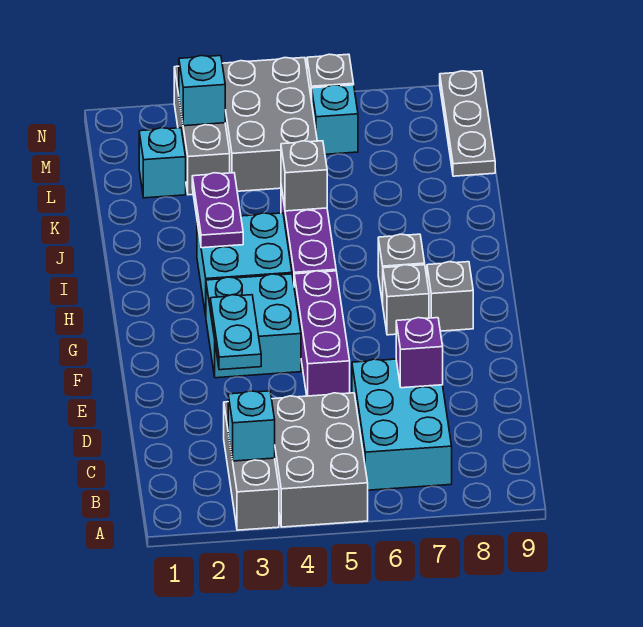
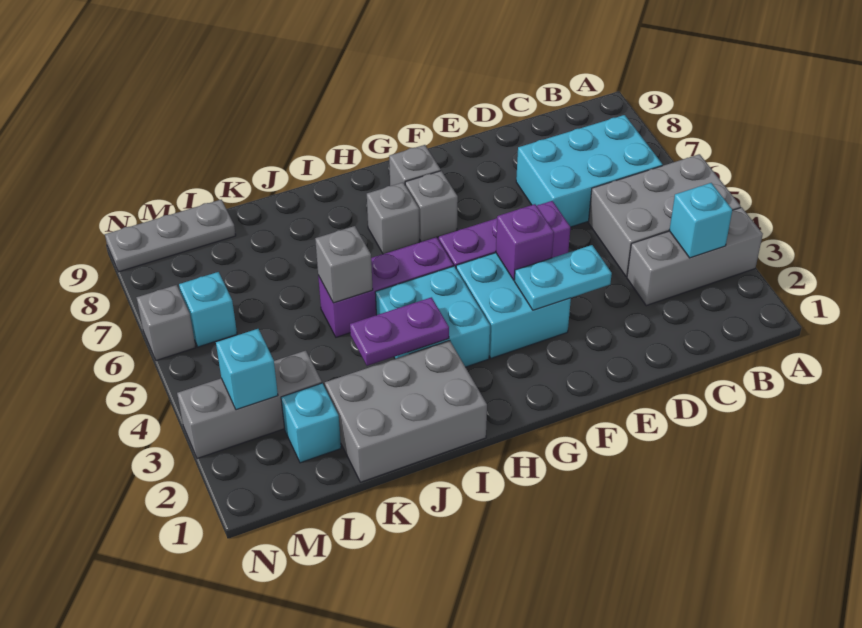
purple 1x1 brick [396,318,443,388] -> purple 1x1 brick moved to [496,204,554,280]
grey 2x3 brick [222,58,317,191] -> grey 2x3 brick moved to [325,340,487,482]

